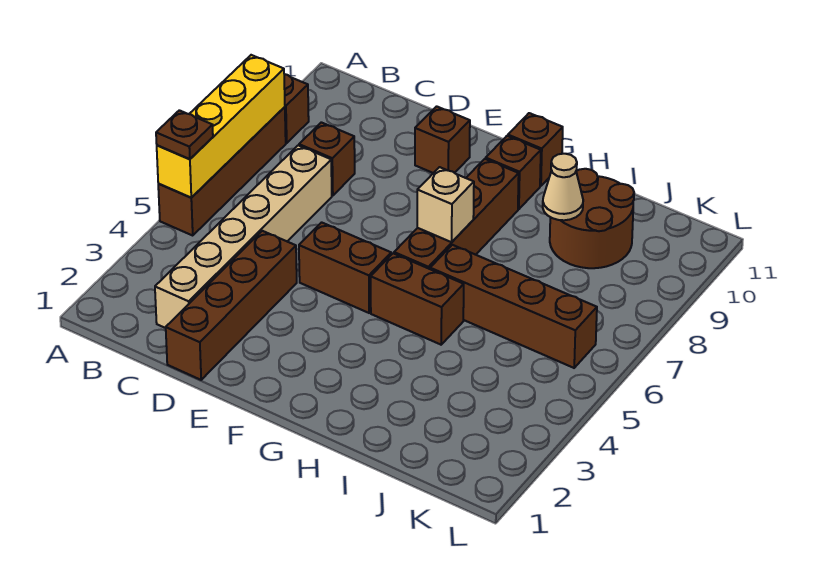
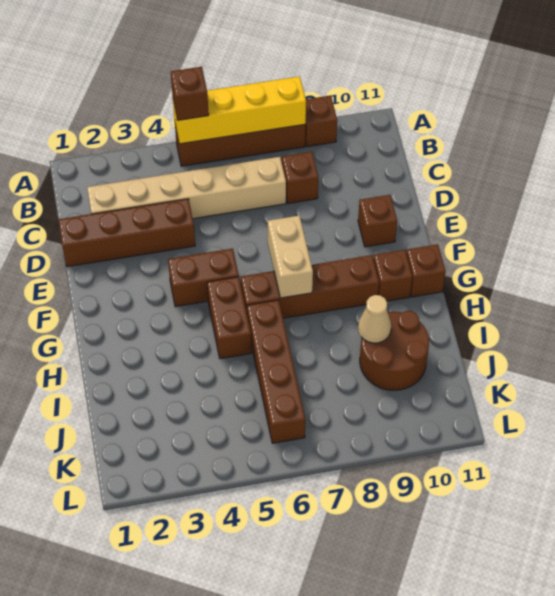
brown 1x1 plate [156,110,213,159] -> brown 1x1 brick [171,67,209,120]
brown 1x2 brick [299,222,391,313] -> brown 1x2 brick turned to [168,249,239,307]
tan 1x1 brick [417,167,474,242] -> tan 1x2 brick [268,216,313,298]

